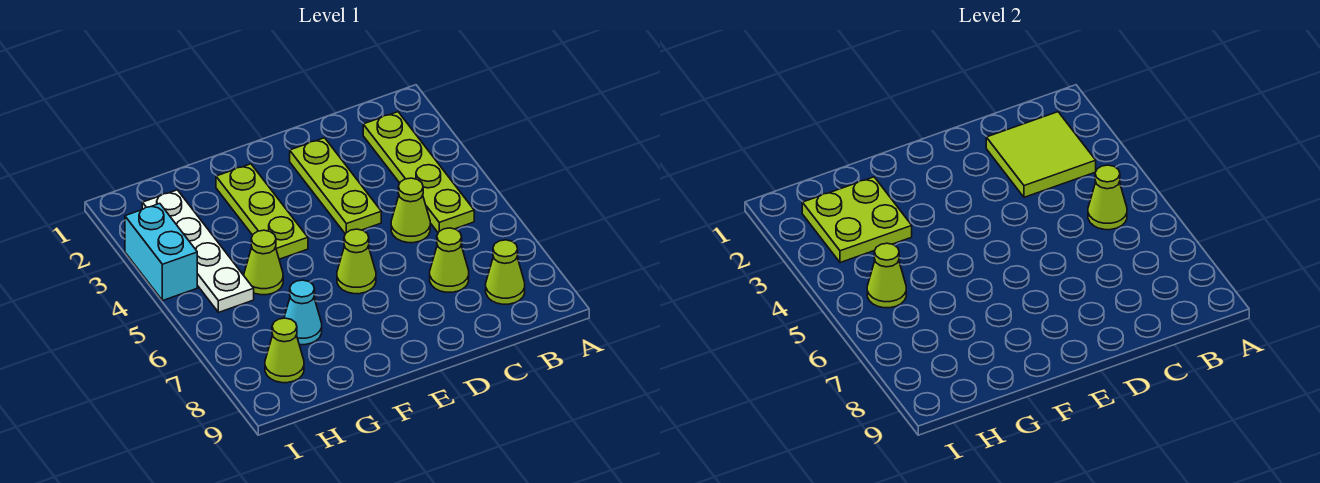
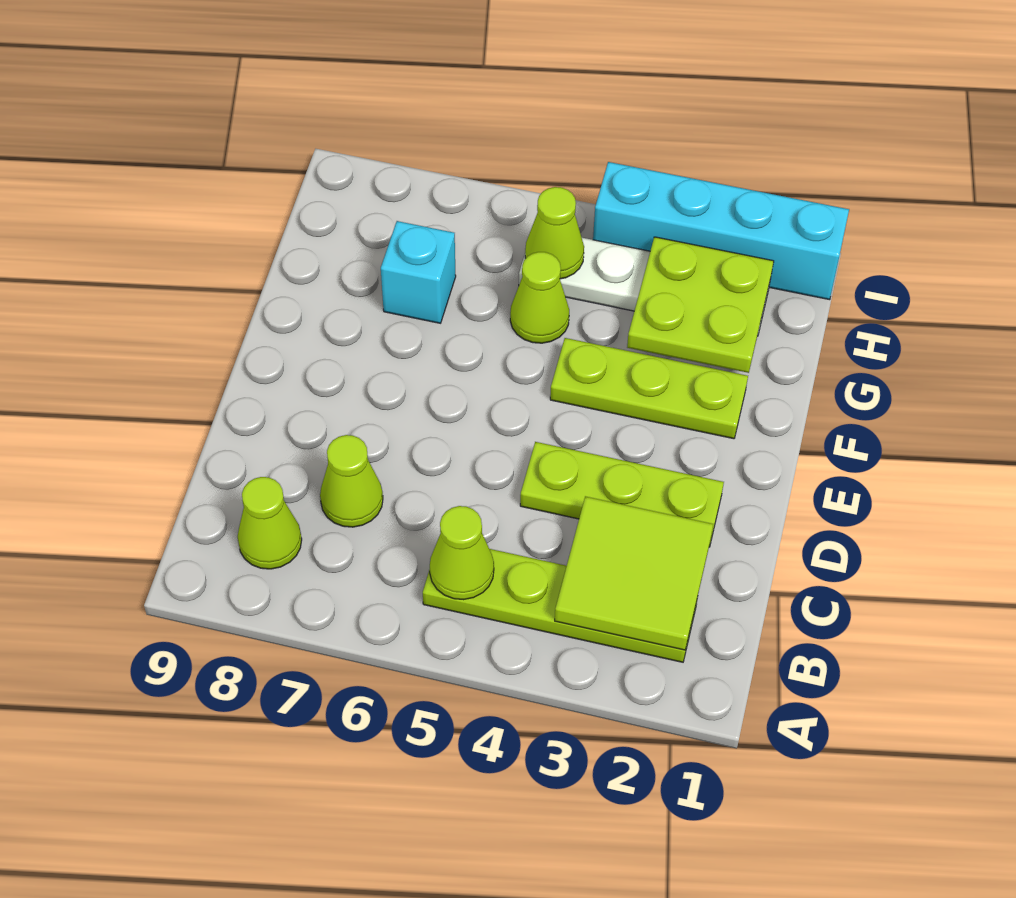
lime 1x1 cone [391,178,430,243] -> none
lime 1x1 cone [337,229,376,294] -> none
cyan 1x1 cone [284,280,322,345] -> cyan 1x1 brick [381,221,456,323]
lime 1x1 cone [265,318,304,383] -> none
cyan 1x2 brick [125,204,197,301] -> cyan 1x4 brick [593,162,849,300]

